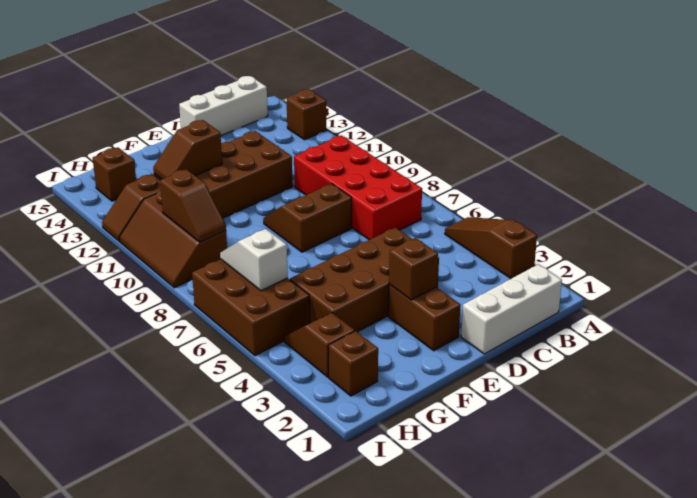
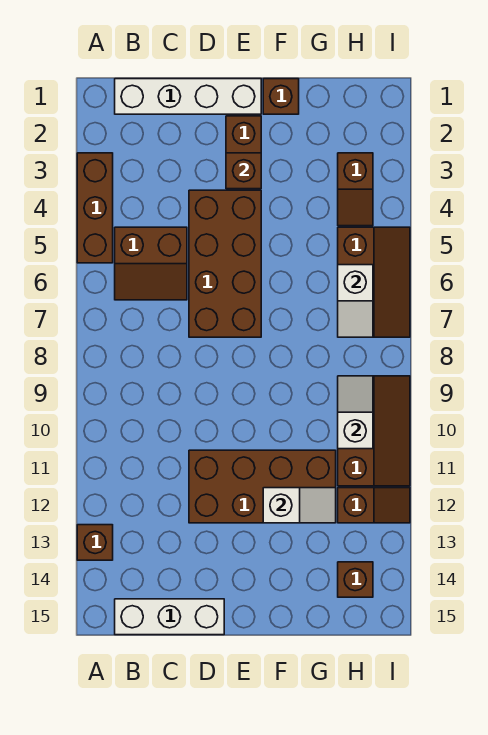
brown 1x3 slope [445,217,537,279] -> brown 1x3 brick [77,153,113,263]
white 1x3 brick [461,264,562,354] -> white 1x4 brick [115,79,261,114]
red 2x4 brick [294,136,422,240] -> none
brown 2x4 brick [290,228,439,332] -> brown 2x4 brick turned to [189,190,261,337]
brown 2x2 slope [263,184,352,252] -> brown 2x2 slope moved to [115,227,187,300]
brown 1x2 slope [153,120,222,179] -> white 1x2 slope [263,488,336,523]
brown 1x1 brick [328,331,378,396] -> brown 1x1 brick moved to [263,79,299,114]
brown 2x3 brick [192,259,310,356] -> brown 2x3 slope [338,227,410,337]
brown 1x2 slope [160,169,226,242] -> white 1x2 slope [338,376,373,449]

